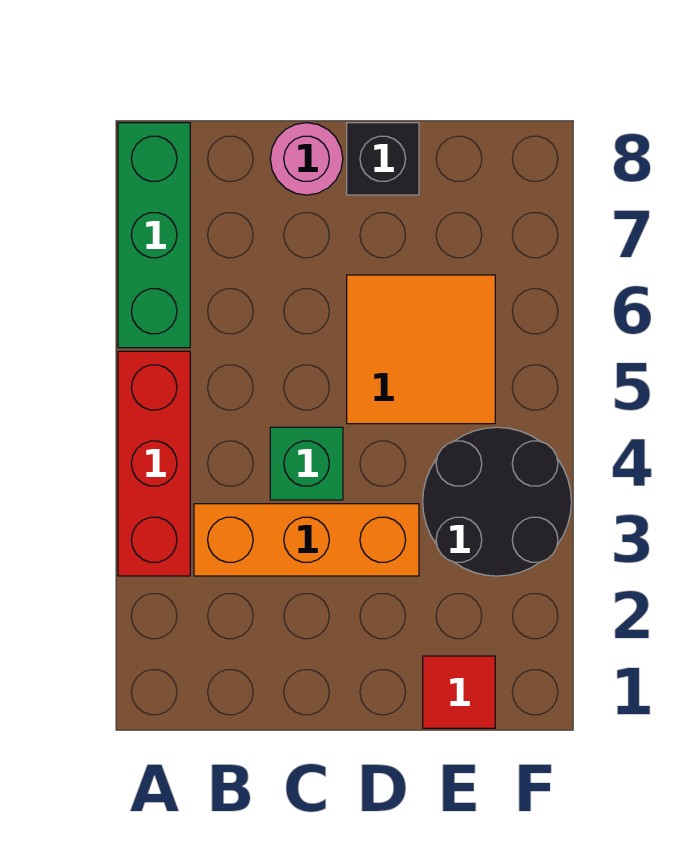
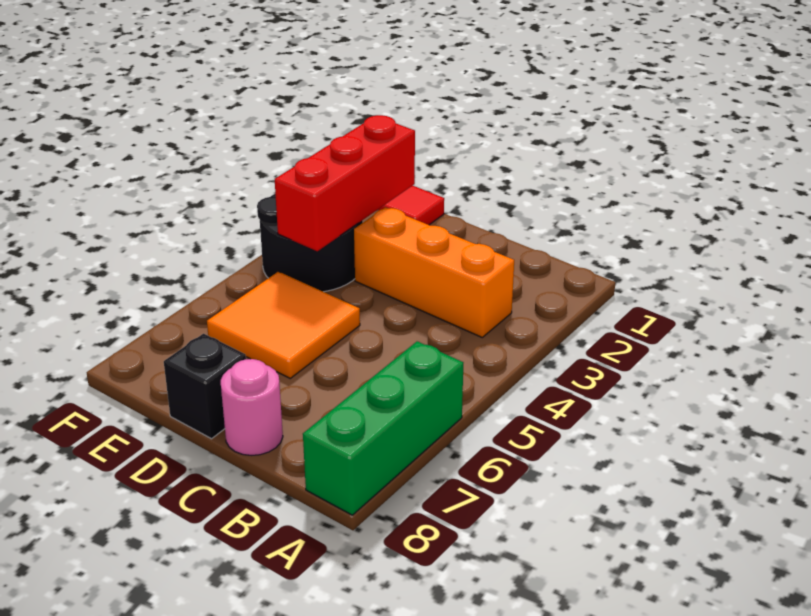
red 1x3 brick [118,351,190,576] -> red 1x3 brick moved to [275,115,415,251]
green 1x1 brick [270,427,343,500] -> none

